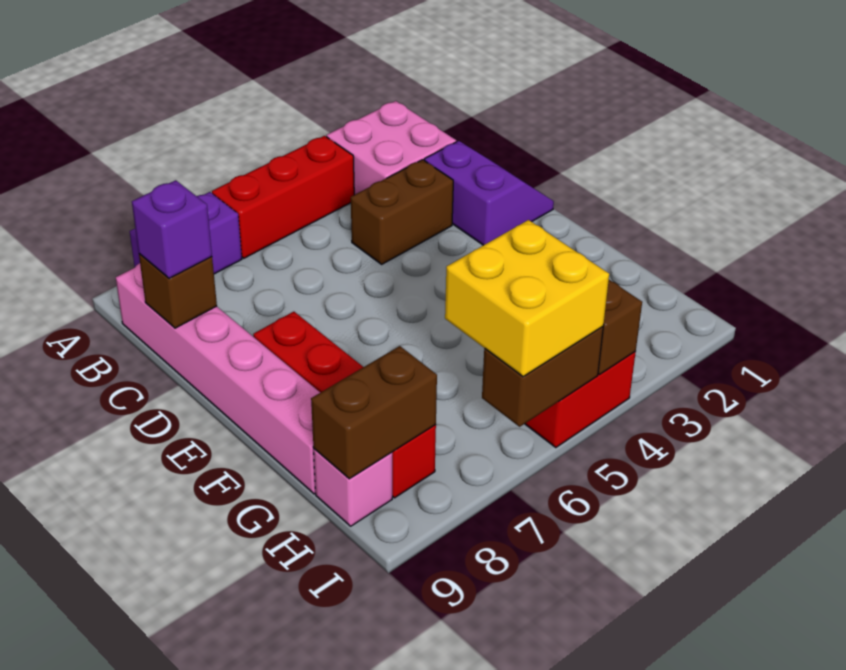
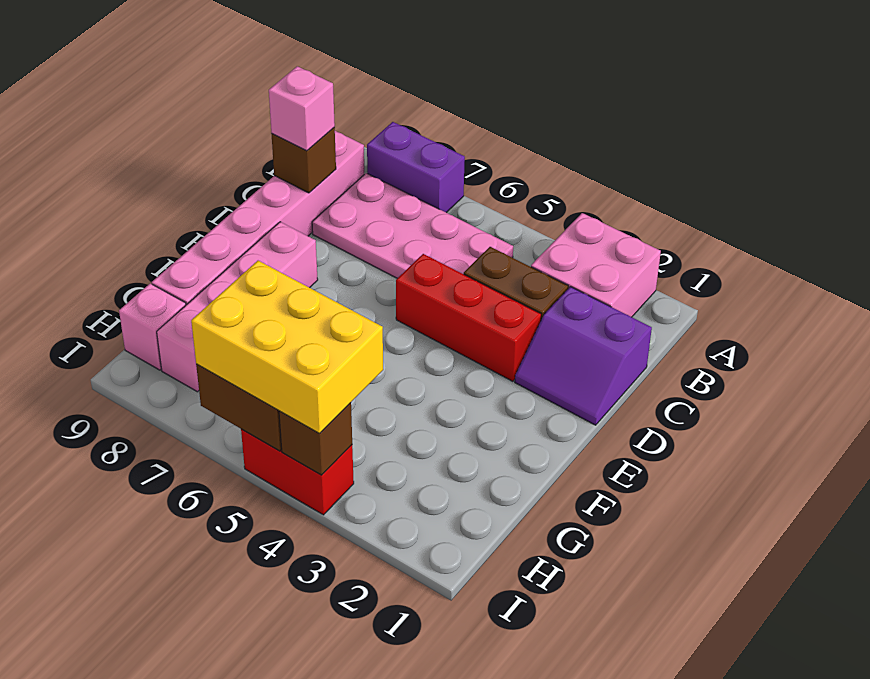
red 1x3 brick [212,136,354,258] -> red 1x3 brick moved to [396,254,541,381]
none -> pink 2x4 plate [312,173,513,278]
purple 2x2 slope [424,141,554,245] -> purple 2x2 slope turned to [515,287,652,425]
purple 1x1 brick [132,180,212,278] -> pink 1x1 brick [269,66,335,151]
red 1x4 brick [253,312,436,498] -> pink 1x4 brick [157,222,318,392]
yellow 2x2 brick [445,220,609,376] -> yellow 2x3 brick [191,261,383,433]
brown 1x2 brick [311,346,437,479] -> none

